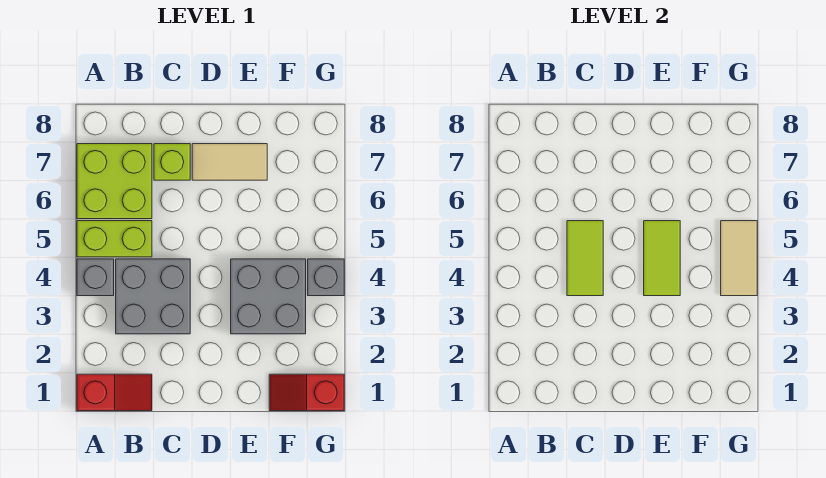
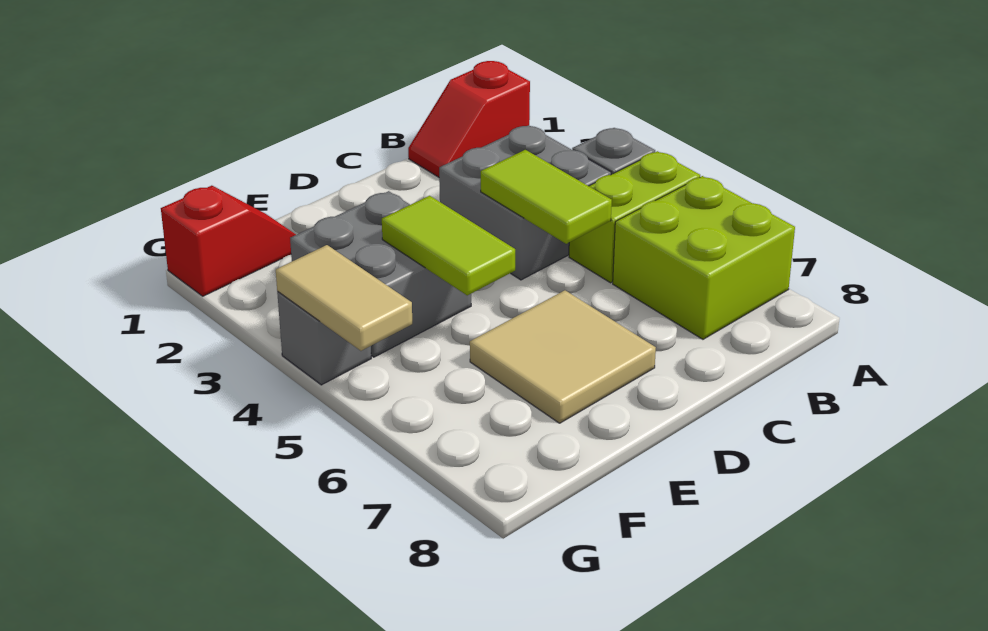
lime 1x1 brick [154,144,190,180] -> none
tan 1x2 tile [192,144,267,180] -> tan 2x2 tile [470,290,656,423]

